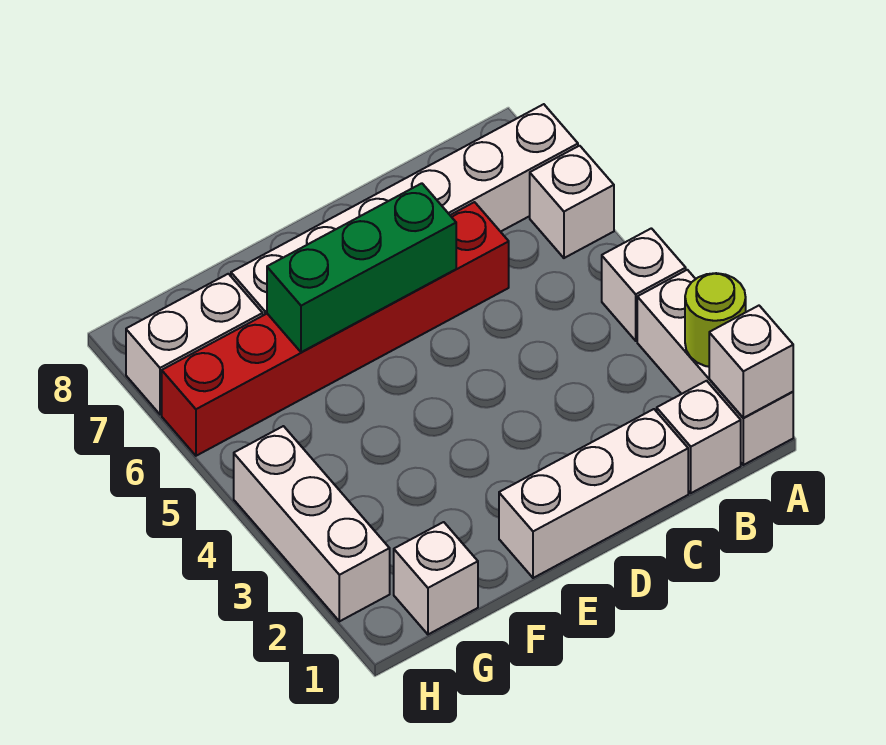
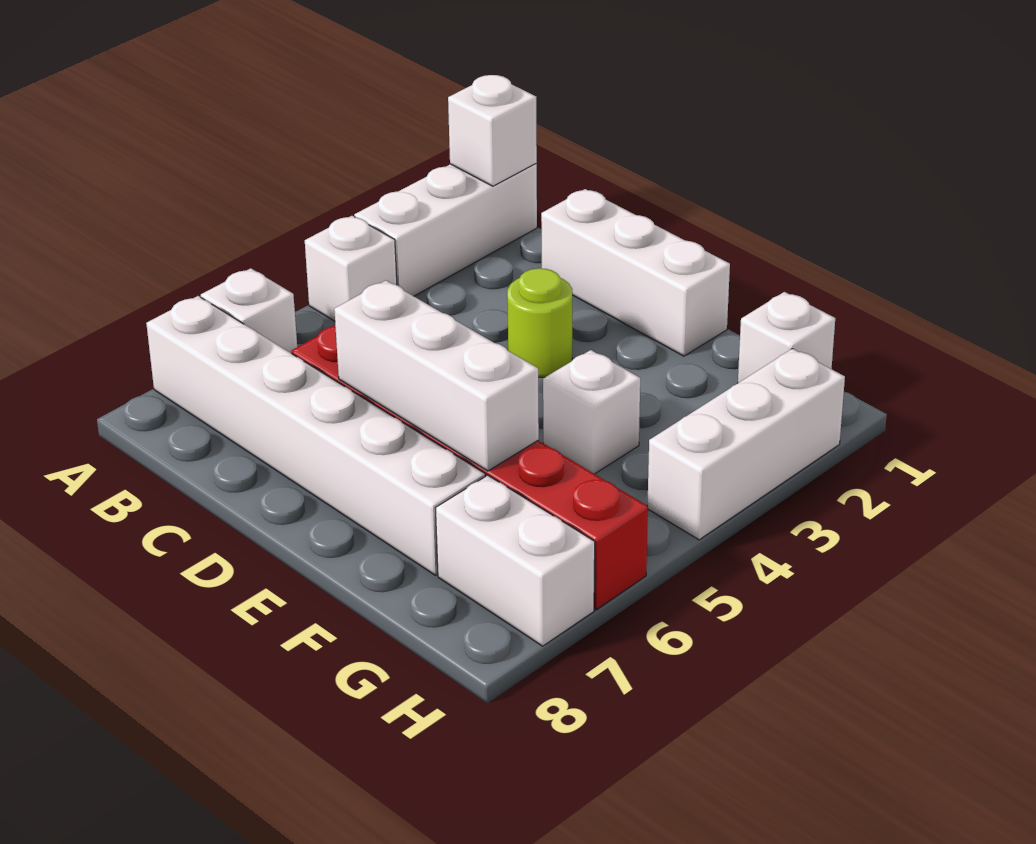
lime 1x1 round brick [685,273,746,367] -> lime 1x1 round brick moved to [507,268,572,377]
white 1x1 brick [657,381,741,493] -> white 1x1 brick moved to [543,350,640,474]
green 1x3 brick [267,183,456,352] -> white 1x3 brick [334,281,539,471]

